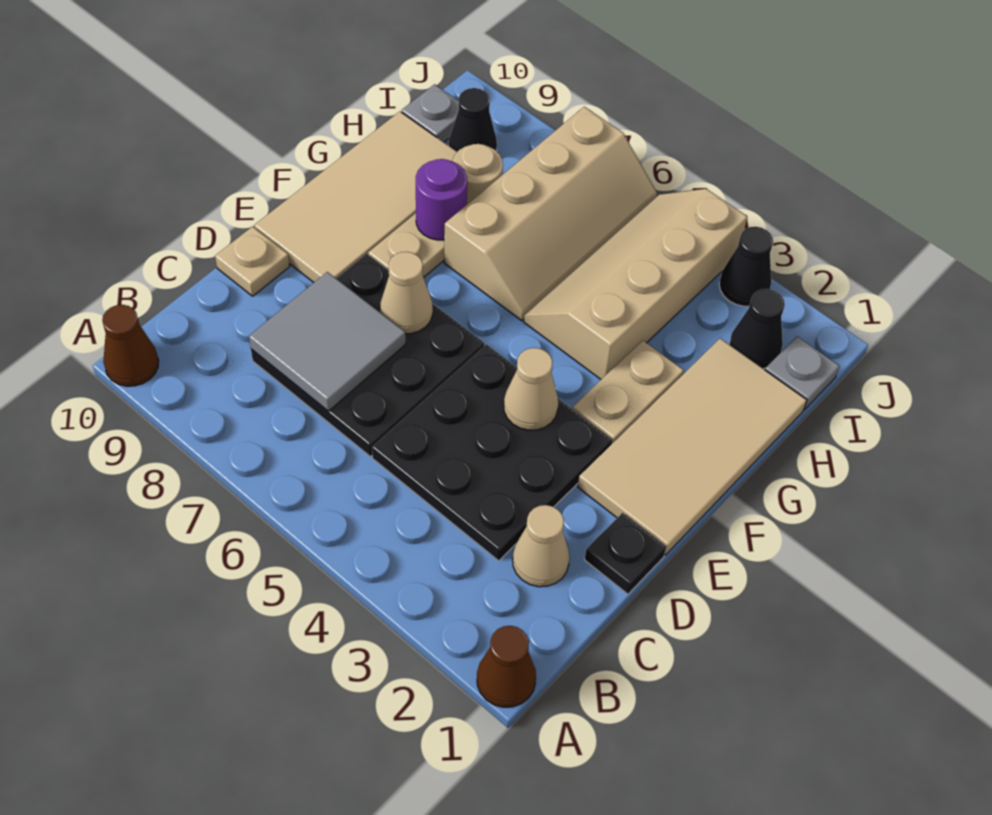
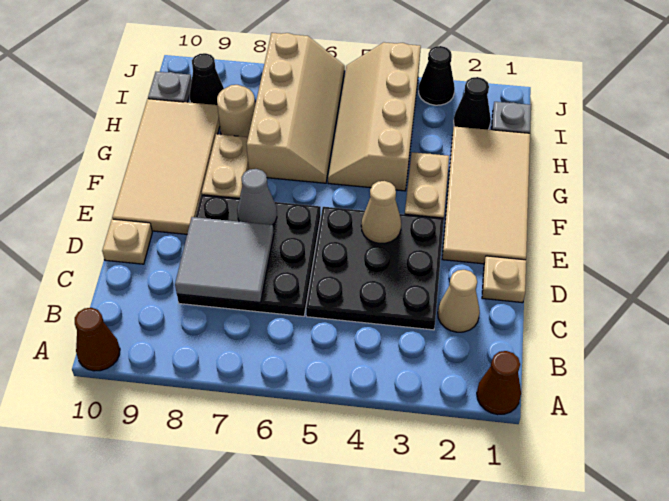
black 1x1 plate [585,513,666,594] -> tan 1x1 plate [482,256,526,303]
tan 1x1 cone [380,252,433,334] -> grey 1x1 cone [237,169,277,225]
purple 1x1 round brick [416,159,467,240] -> none

